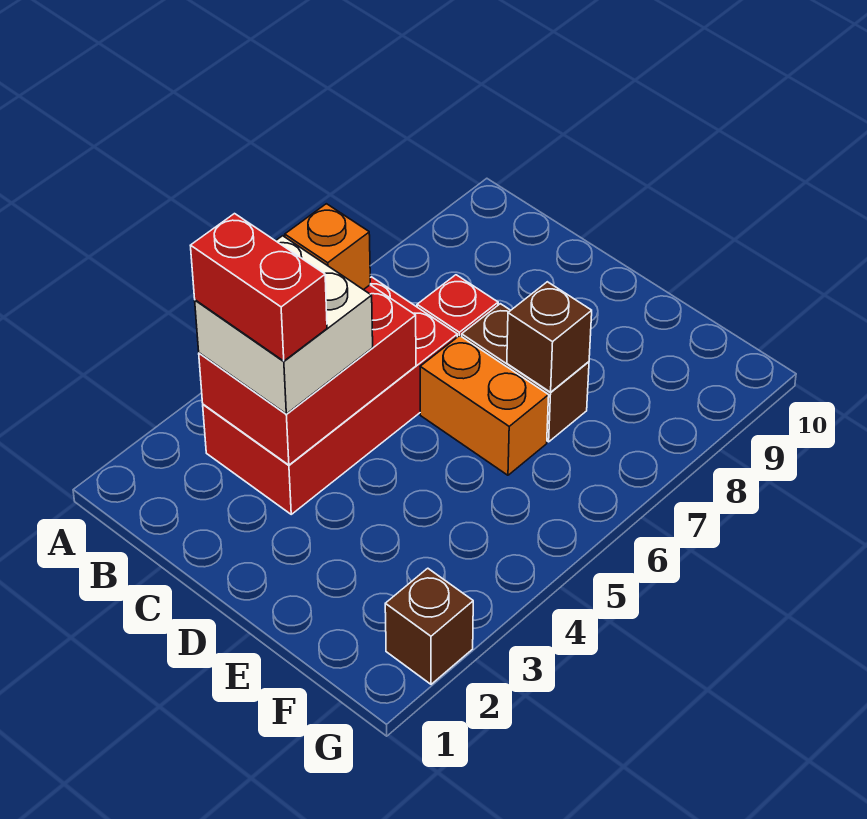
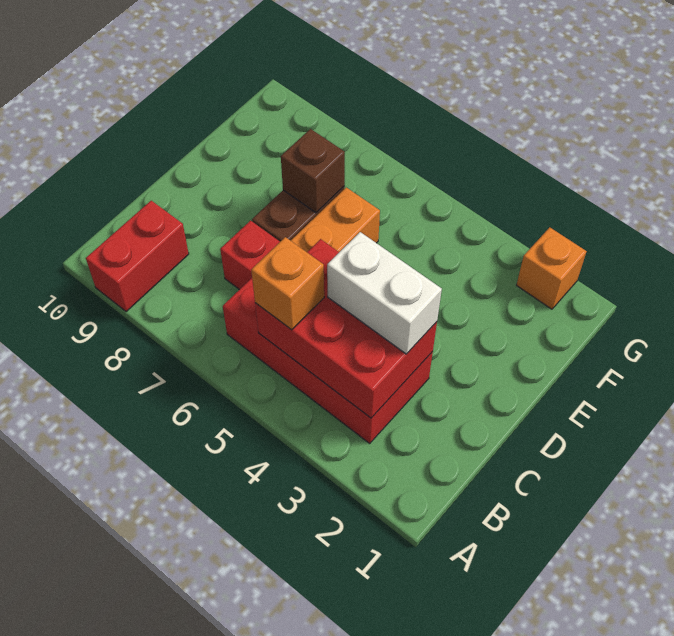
white 2x2 brick [195,236,373,414] -> white 1x2 brick [327,232,442,354]
red 1x2 brick [190,214,327,361] -> red 1x2 brick moved to [86,201,189,312]
brown 1x1 brick [385,568,473,684] -> orange 1x1 brick [517,227,587,309]

